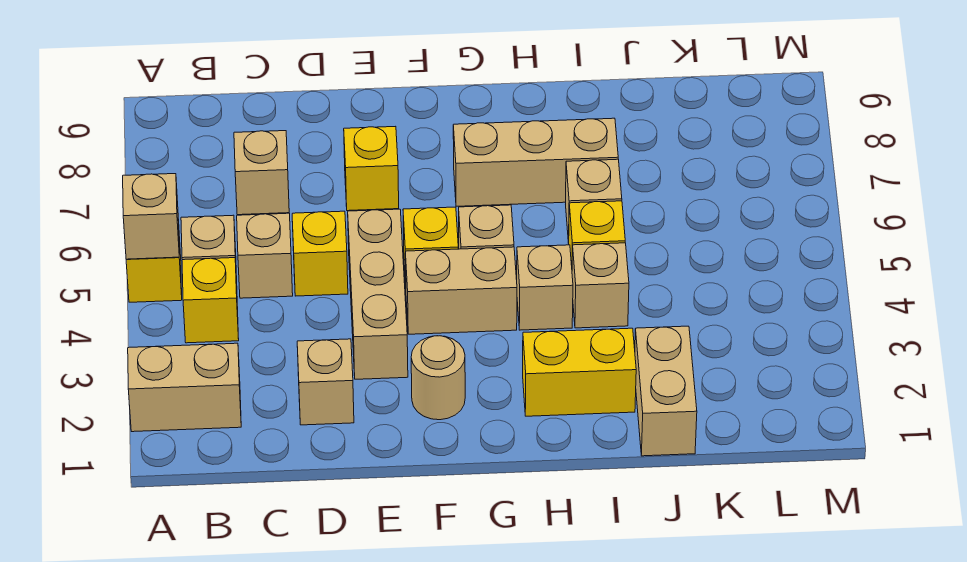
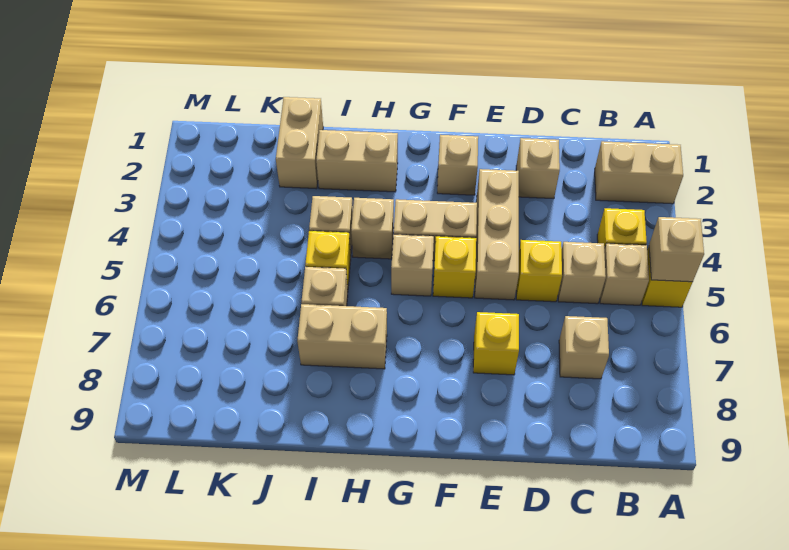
tan 1x1 round brick [411,336,465,420] -> tan 1x1 brick [437,135,478,195]
tan 1x3 brick [453,118,618,206] -> tan 1x2 brick [297,304,387,369]
yellow 1x2 brick [523,328,636,416] -> tan 1x2 brick [316,130,398,192]

